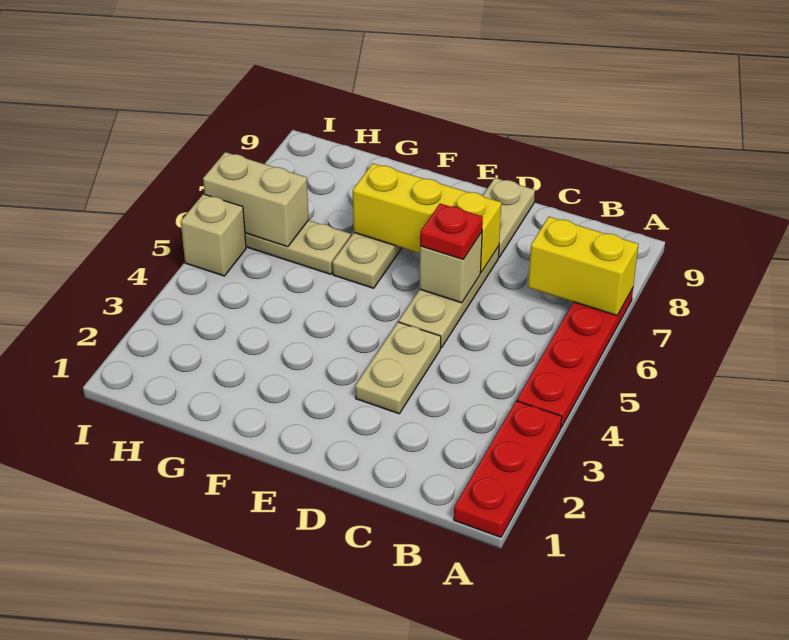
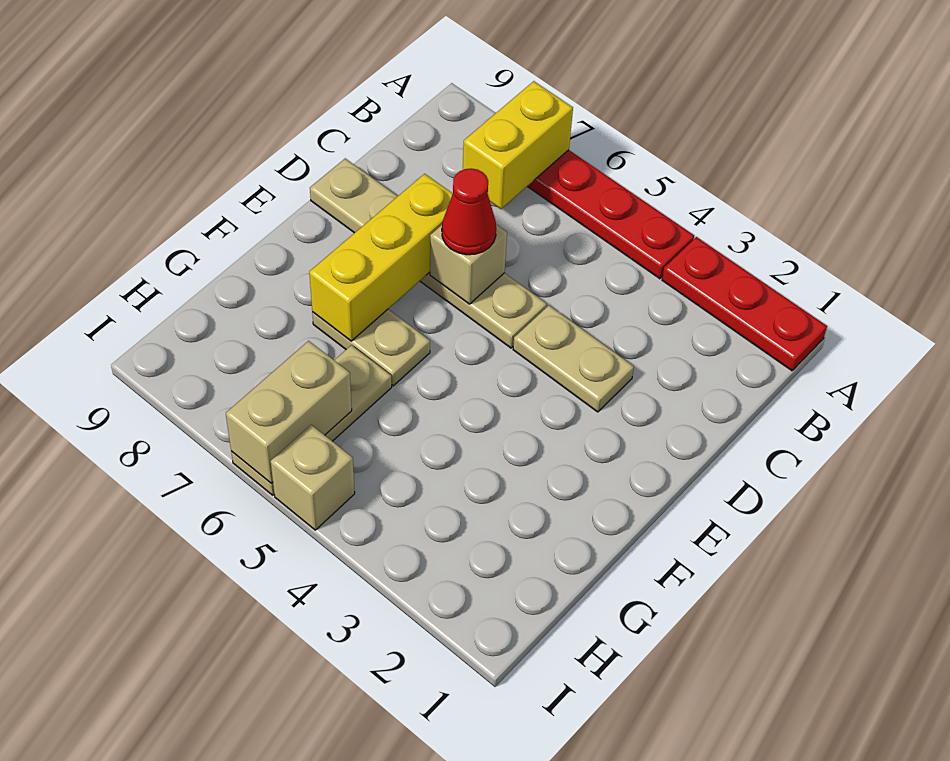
red 1x1 plate [420,204,483,259] -> red 1x1 cone [442,168,496,255]

